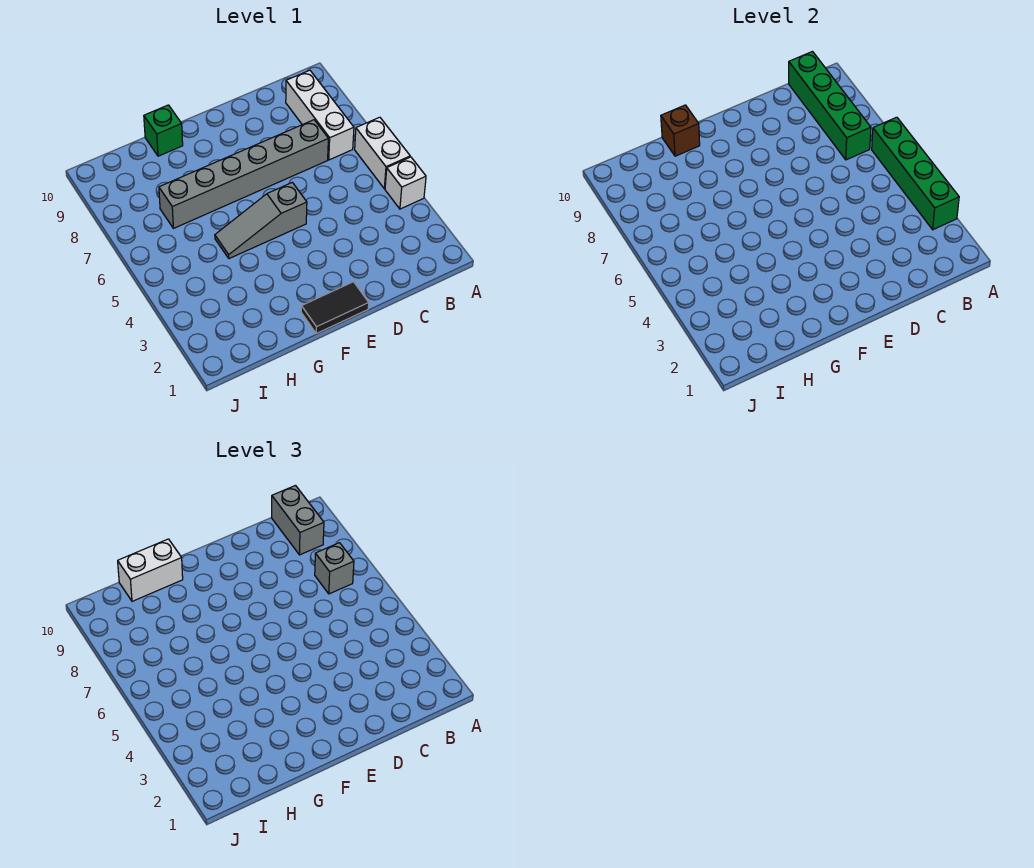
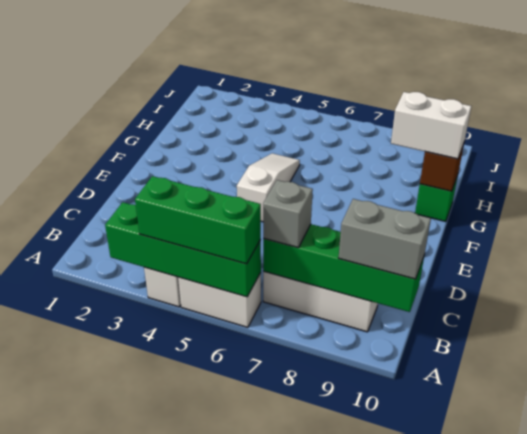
none -> green 1x3 brick [135,176,261,264]
grey 1x6 brick [159,120,328,228] -> none
black 1x2 tile [301,282,369,333] -> none
grey 1x3 slope [215,182,307,259] -> white 1x3 slope [237,153,300,222]
white 1x2 brick [118,539,183,601] -> white 1x2 brick turned to [391,92,471,159]

